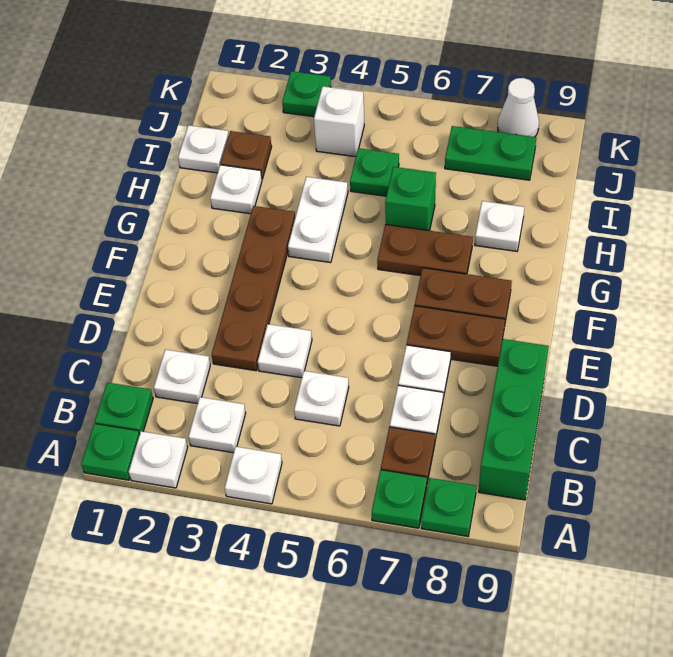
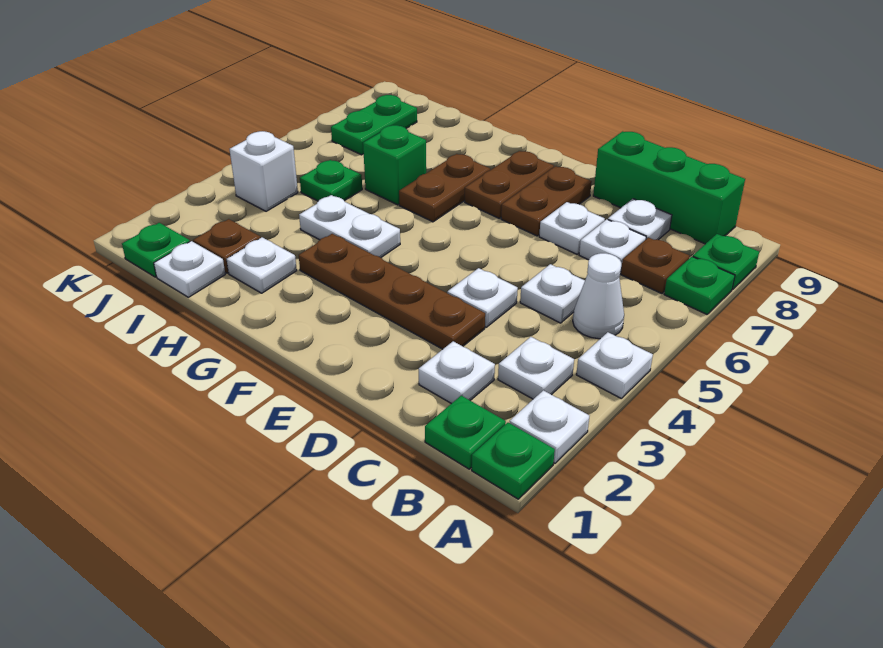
white 1x1 plate [475,201,524,251] -> white 1x1 plate moved to [608,199,672,240]
green 1x1 plate [282,71,331,117] -> green 1x1 plate moved to [122,223,190,277]
white 1x1 cone [498,78,539,137] -> white 1x1 cone moved to [573,253,624,339]

